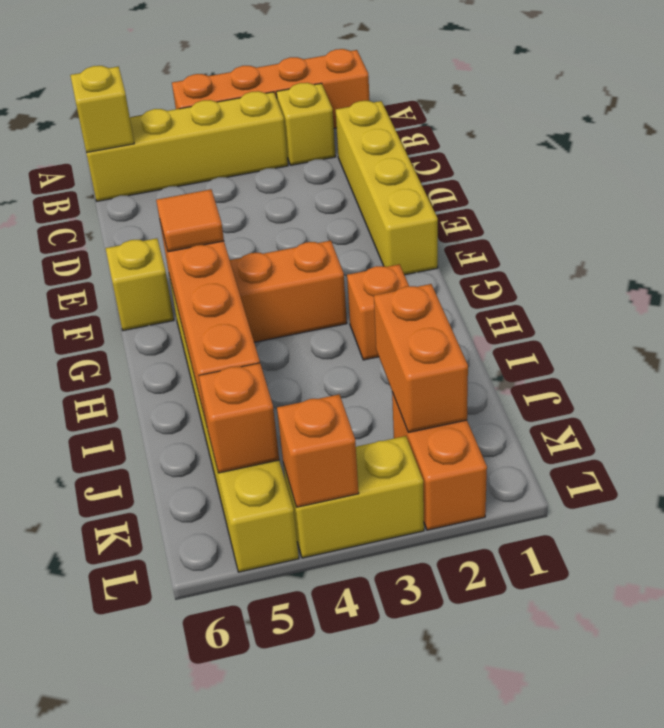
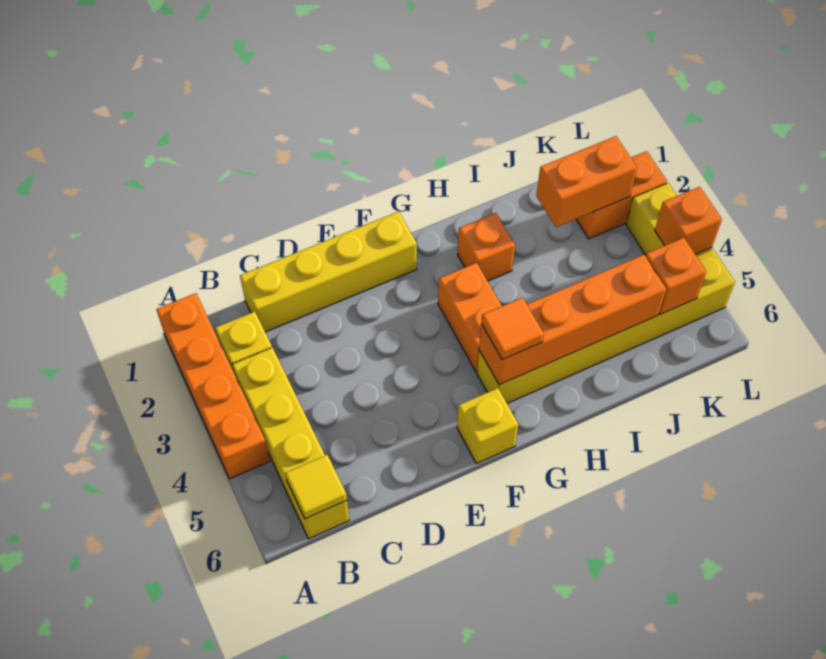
yellow 1x1 brick [70,66,134,153] -> yellow 1x1 tile [285,455,347,519]

